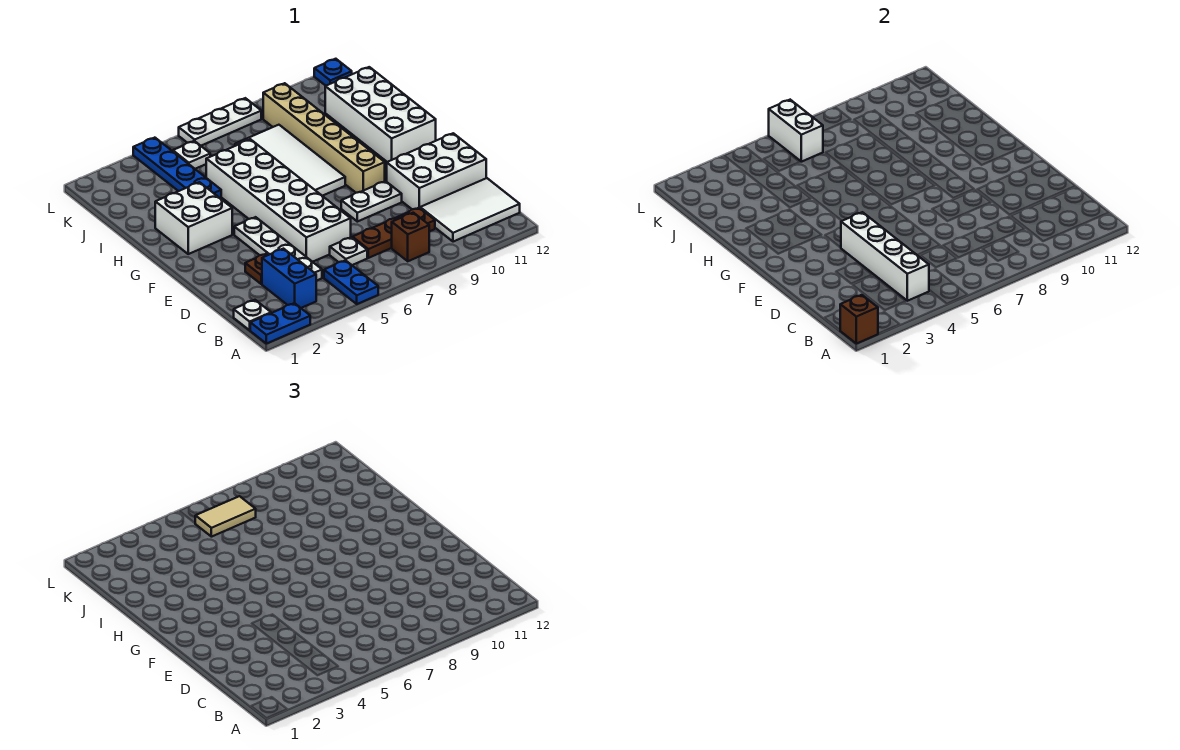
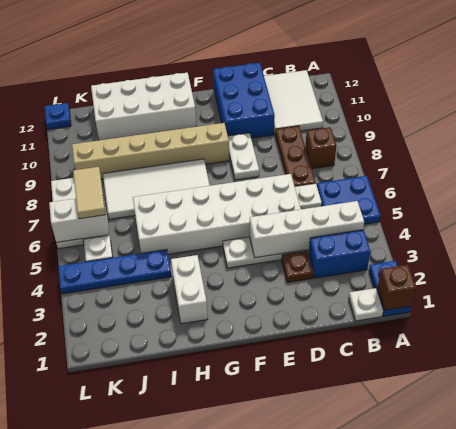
blue 1x2 plate [324,260,378,304] -> blue 2x2 plate [317,176,380,224]
white 2x3 brick [387,133,486,209] -> blue 2x3 brick [213,63,275,138]
white 2x2 brick [155,182,232,254] -> white 1x2 brick [171,255,208,324]

